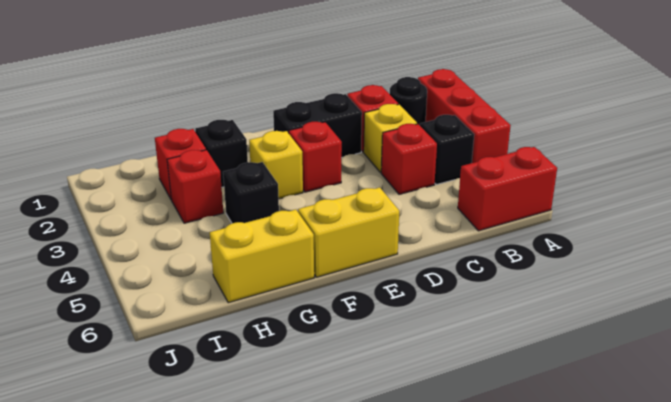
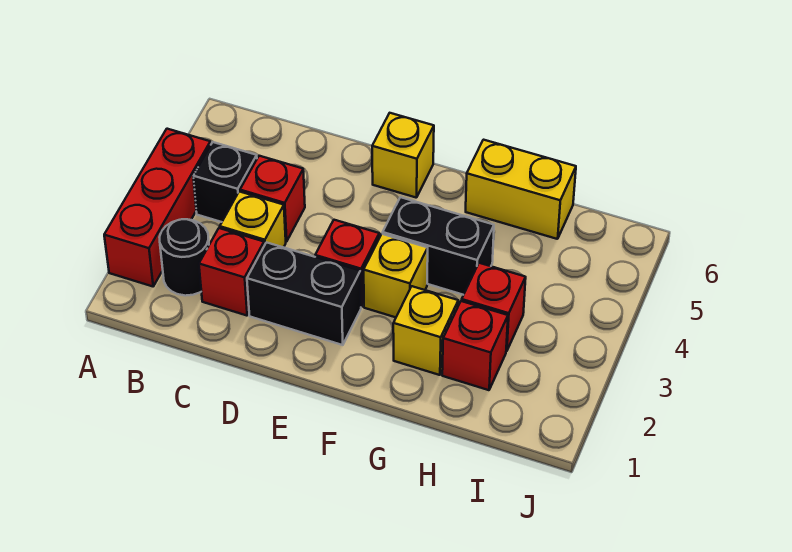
red 1x2 brick [458,147,557,231] -> none
yellow 1x2 brick [298,187,399,277] -> yellow 1x1 brick [372,113,434,198]
black 1x1 brick [195,120,248,187] -> yellow 1x1 brick [393,286,458,375]
black 1x1 brick [223,162,279,223] -> black 1x2 brick [383,197,494,295]

